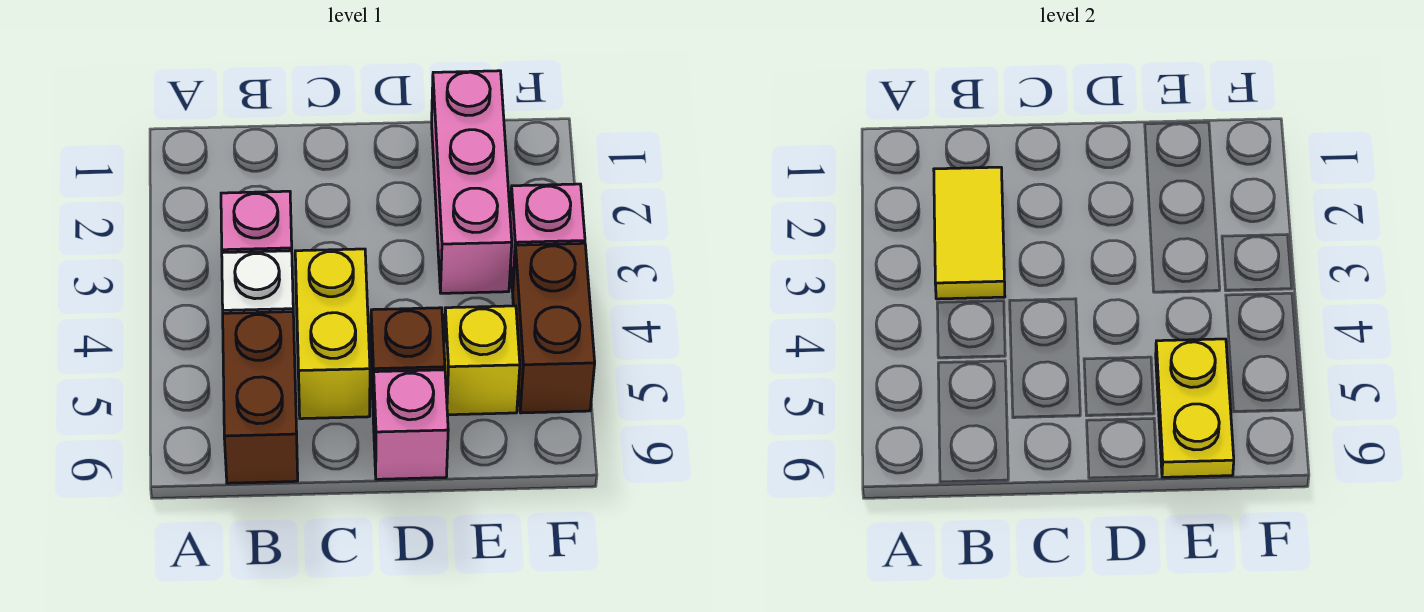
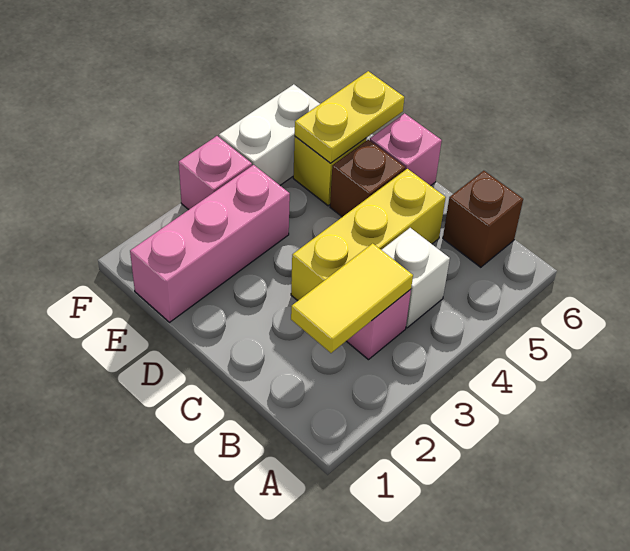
brown 1x2 brick [223,312,298,483] -> brown 1x1 brick [443,171,523,267]
yellow 1x2 brick [295,249,370,419] -> yellow 1x3 brick [291,169,446,301]
brown 1x2 brick [513,243,595,413] -> white 1x2 brick [219,84,320,185]

